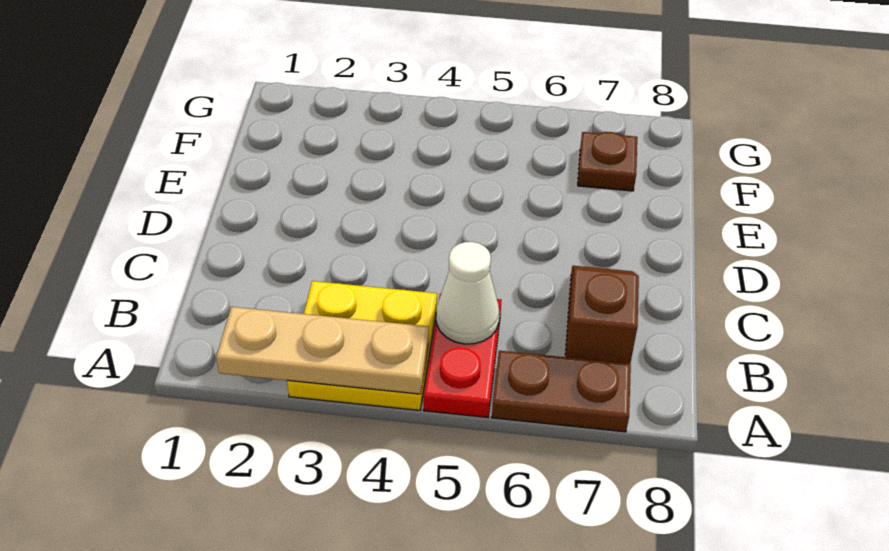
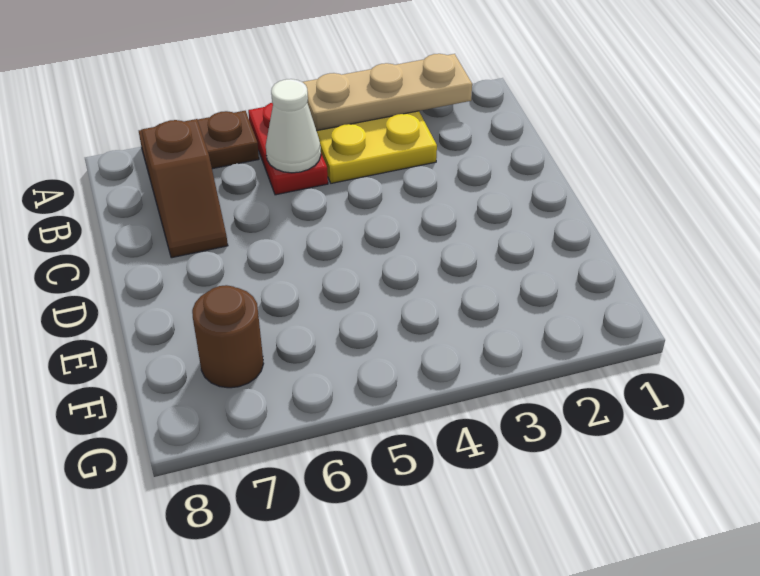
brown 1x1 plate [578,132,637,191] -> brown 1x1 round brick [192,285,264,388]

